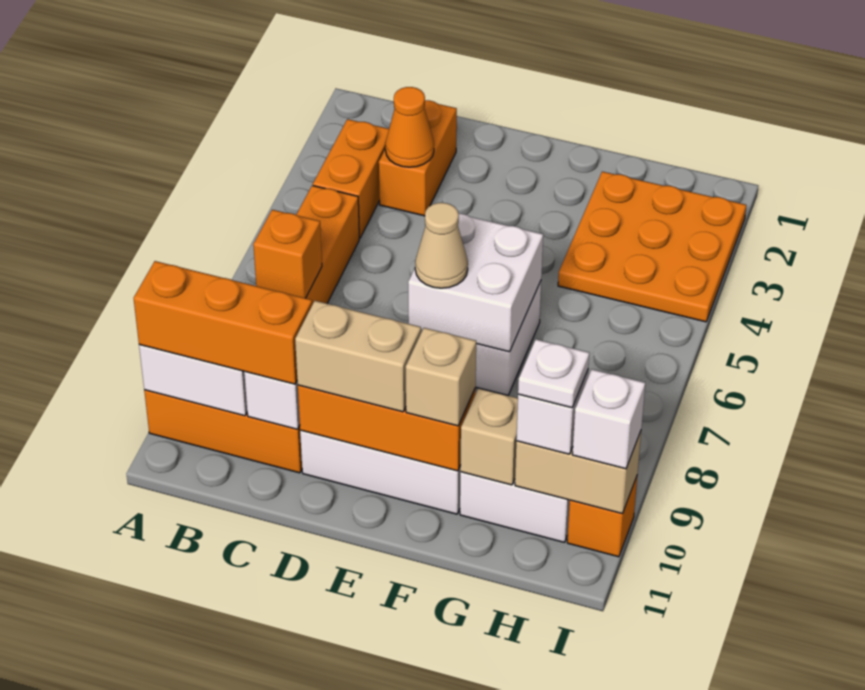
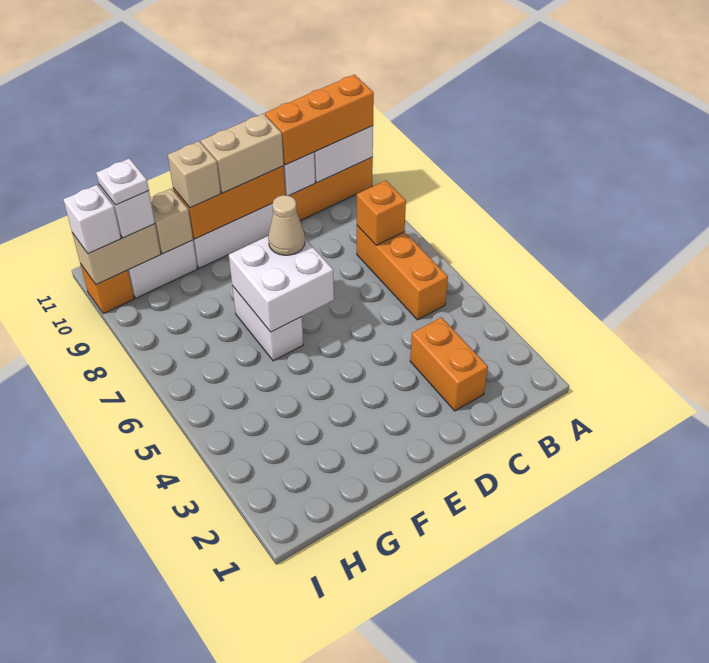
orange 1x2 brick [313,119,389,238] -> none
orange 1x1 cone [385,87,434,167] -> none
orange 3x3 plate [558,172,746,322] -> none

